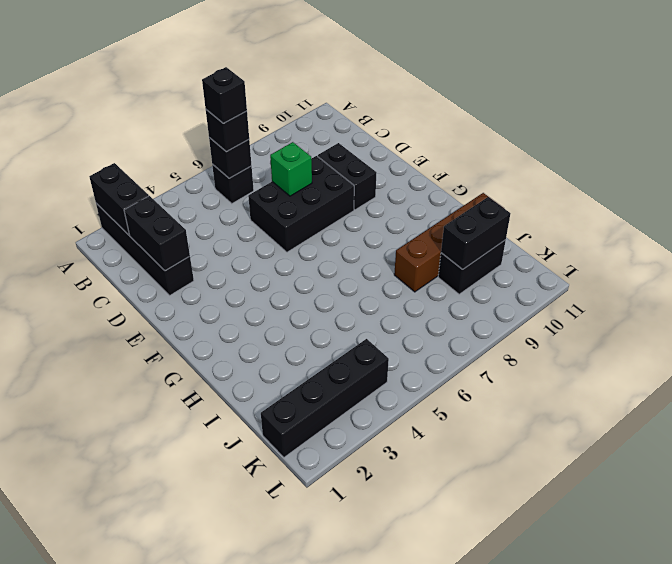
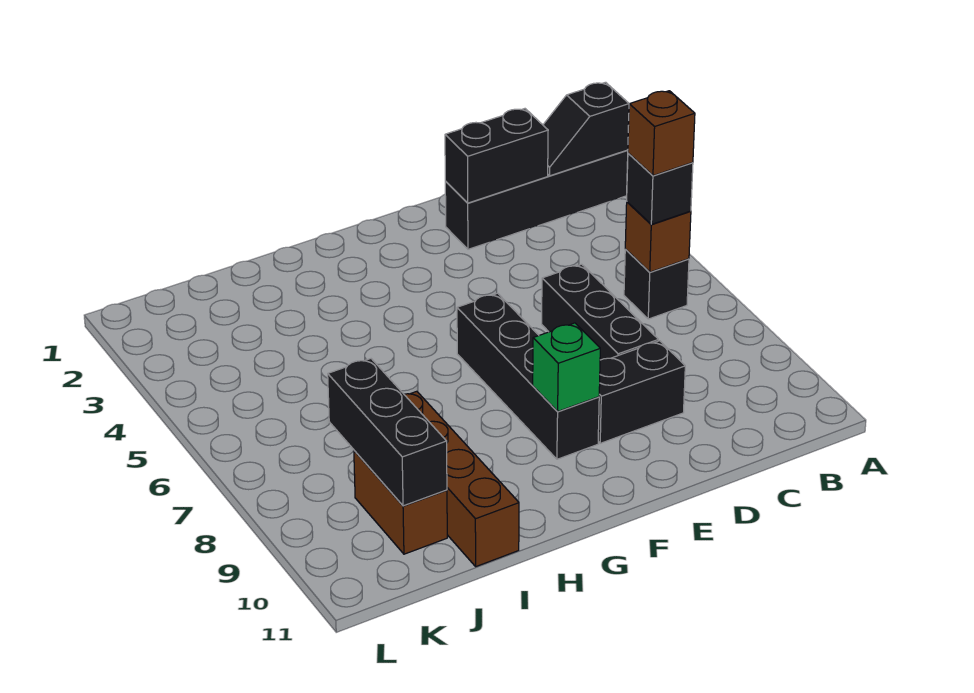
black 1x2 brick [89,163,149,235] -> black 1x2 slope [543,82,629,176]
black 1x1 brick [209,138,252,178] -> brown 1x1 brick [625,202,691,272]
black 1x1 brick [202,67,247,123] -> brown 1x1 brick [628,91,695,176]
black 2x3 brick [248,156,354,252] -> black 1x3 brick [542,264,658,360]
green 1x1 brick [270,142,312,196] -> green 1x1 brick moved to [533,323,600,412]
black 1x2 brick [438,240,506,294] -> brown 1x2 brick [354,451,447,554]
black 1x2 brick [441,197,510,269] -> black 1x3 brick [328,359,447,506]
black 1x4 brick [261,339,389,457] -> black 1x4 brick moved to [457,293,599,459]

